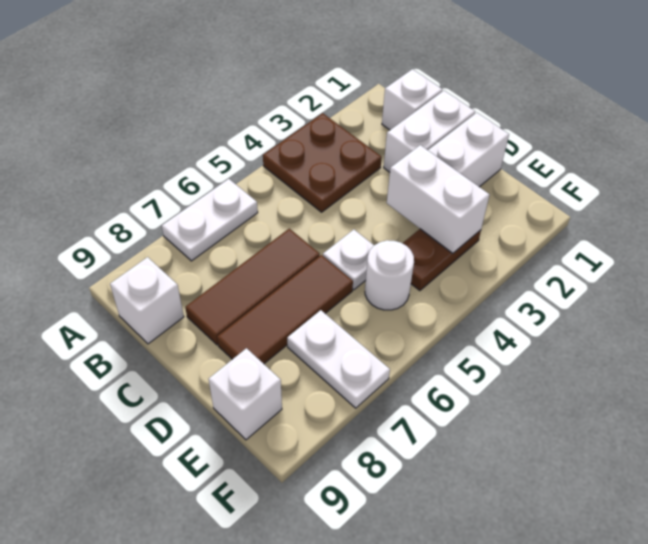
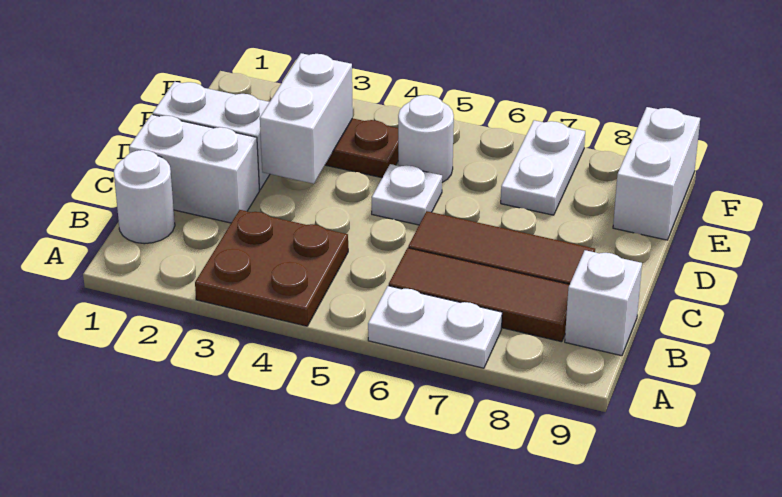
white 1x1 brick [382,69,442,130] -> white 1x1 round brick [114,150,175,244]
brown 1x3 tile [217,255,353,364] -> brown 1x3 tile moved to [389,248,570,342]
white 1x1 brick [209,348,282,440] -> white 1x2 brick [613,107,700,240]

